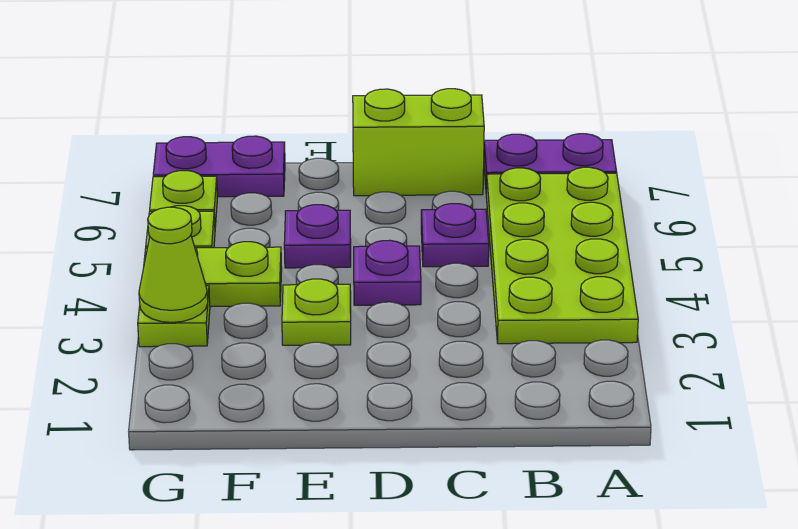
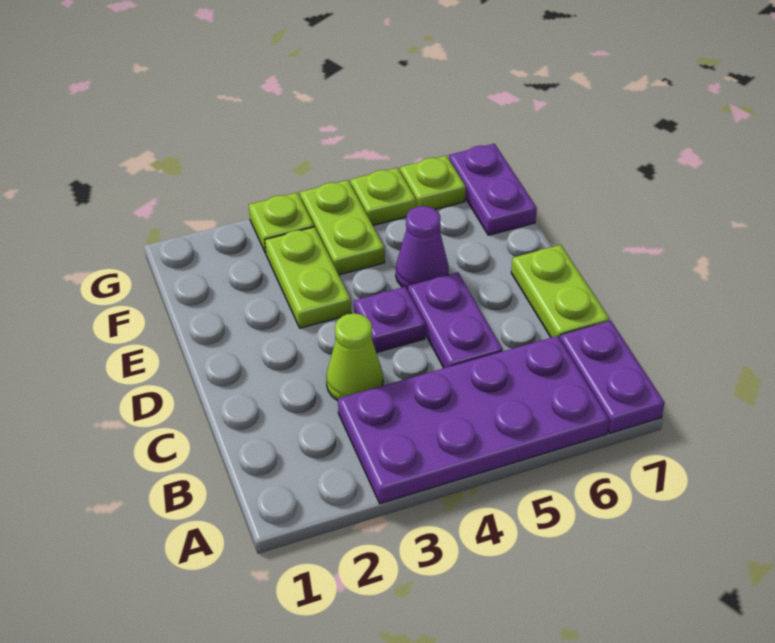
lime 2x4 plate [486,167,638,344] -> purple 2x4 plate [338,336,609,504]
purple 1x1 plate [421,204,489,267] -> purple 1x2 plate [408,273,503,368]
lime 1x2 brick [353,89,484,196] -> lime 1x2 plate [511,245,610,338]
lime 1x1 plate [282,279,351,345] -> lime 1x2 plate [265,227,351,328]
purple 1x1 plate [284,205,351,268] -> purple 1x1 cone [396,206,449,290]
lime 1x1 cone [139,207,208,322] -> lime 1x1 cone moved to [326,313,383,401]

